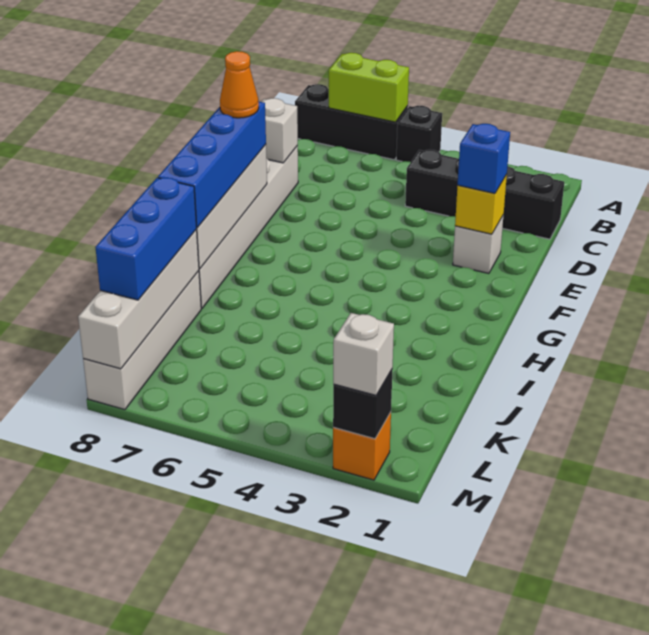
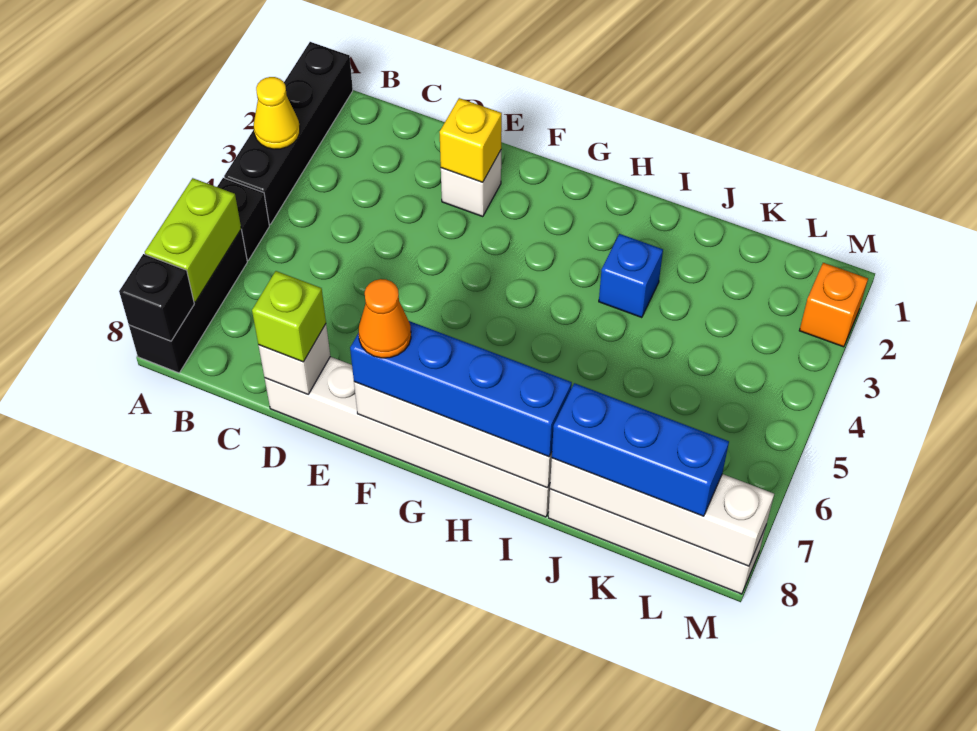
none -> yellow 1x1 cone [254,77,300,149]
black 1x4 brick [405,150,564,239] -> black 1x4 brick moved to [224,42,353,224]
none -> lime 1x1 brick [252,271,326,362]
blue 1x1 brick [458,124,510,193] -> blue 1x1 brick moved to [599,234,663,318]
black 1x1 brick [333,370,392,439] -> black 1x1 brick moved to [119,254,194,341]
white 1x1 brick [333,313,394,395] -> none

